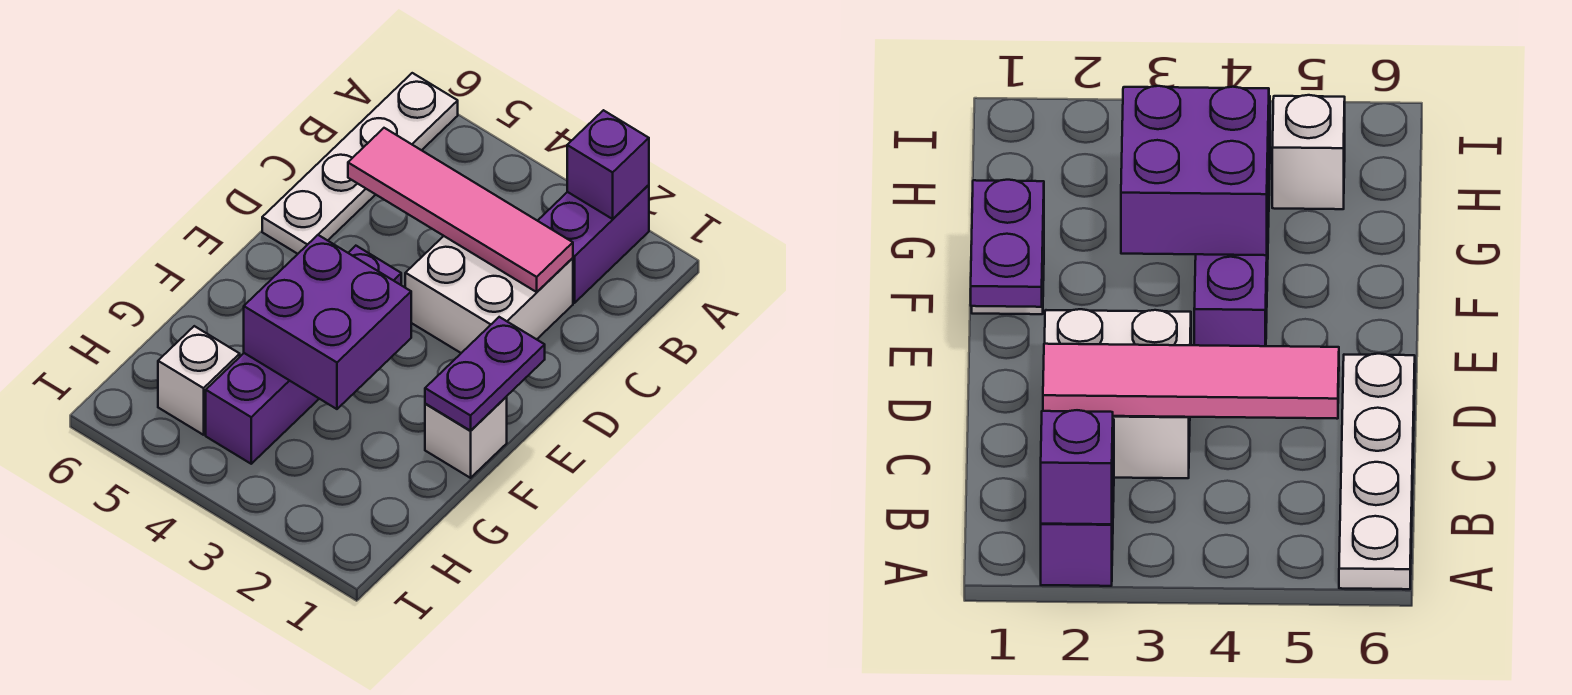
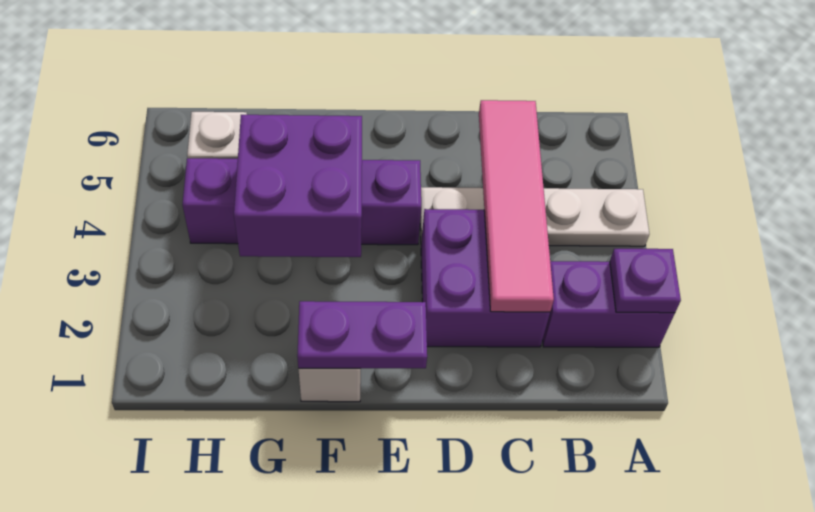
purple 1x1 brick [567,110,649,219] -> purple 1x1 plate [610,249,681,313]
white 1x4 plate [262,73,458,254] -> white 1x4 plate moved to [420,187,649,246]
white 2x2 brick [405,236,573,353] -> purple 2x2 brick [421,209,550,347]

